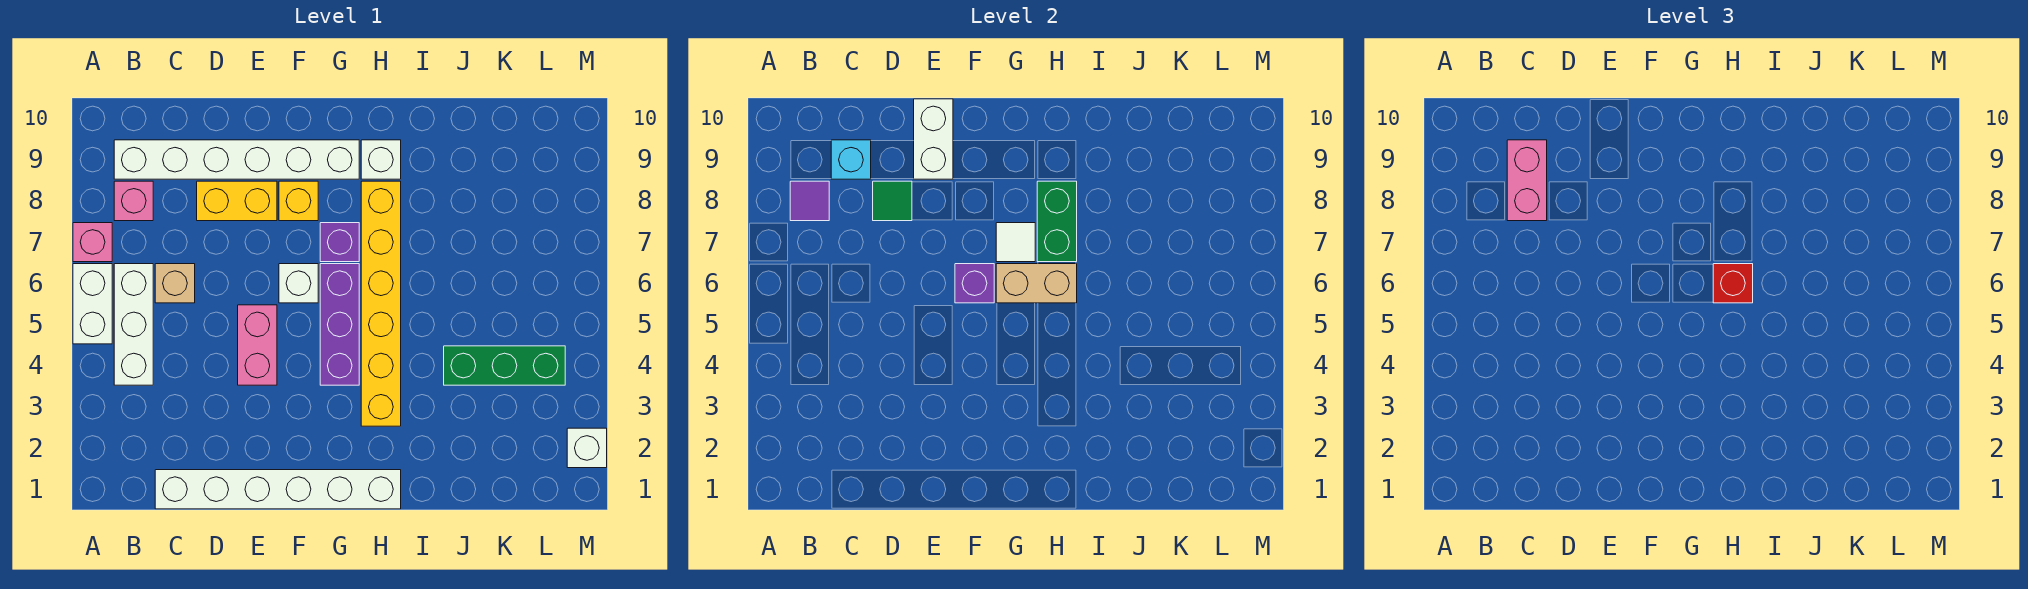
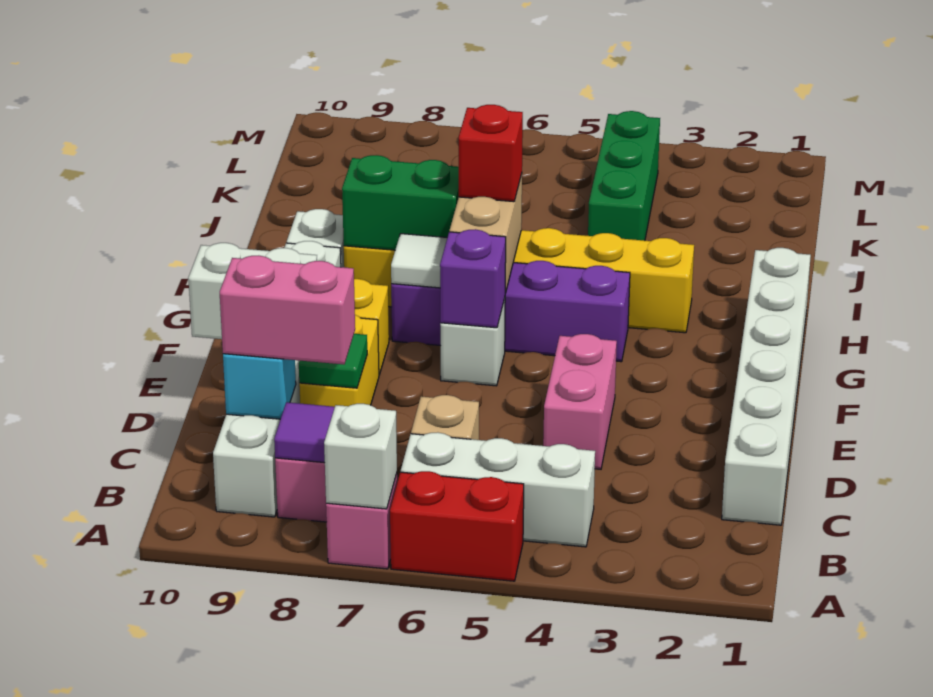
white 1x2 brick [73,264,112,344] -> red 1x2 brick [390,471,524,581]
pink 1x2 brick [238,305,277,385] -> pink 1x2 brick turned to [543,334,617,469]
white 1x1 brick [567,428,607,468] -> white 1x1 brick moved to [324,404,397,509]

